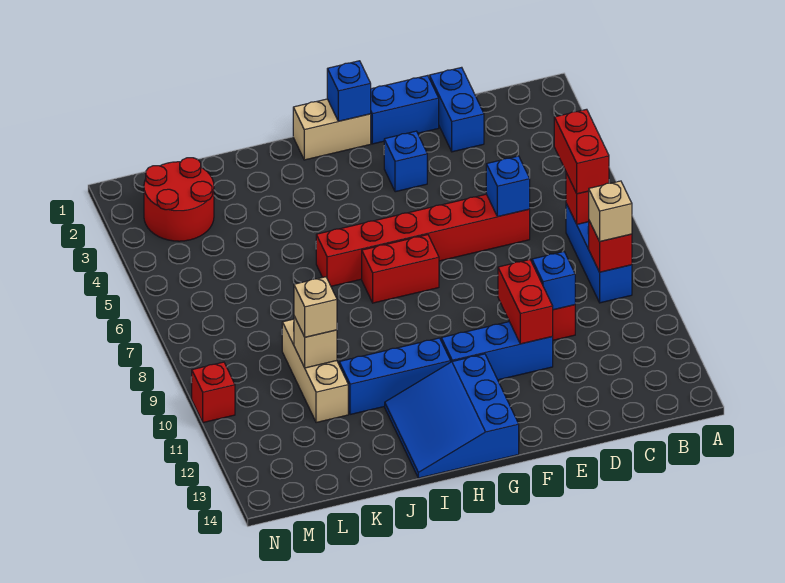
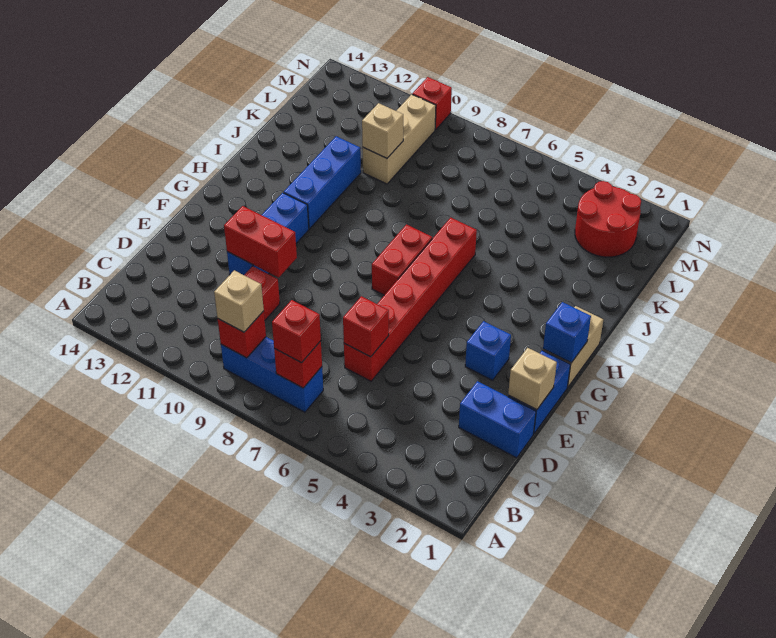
red 1x2 brick [554,109,609,194] -> red 1x1 brick [272,300,321,363]
blue 1x1 brick [486,156,530,217] -> red 1x1 brick [343,296,389,357]
blue 1x1 brick [532,252,575,310] -> none
blue 3x3 slope [385,354,519,478] -> none
tan 1x3 brick [282,319,348,423] -> tan 1x3 brick turned to [363,94,436,184]
tan 1x1 brick [294,277,337,337] -> tan 1x1 brick moved to [508,348,557,410]

